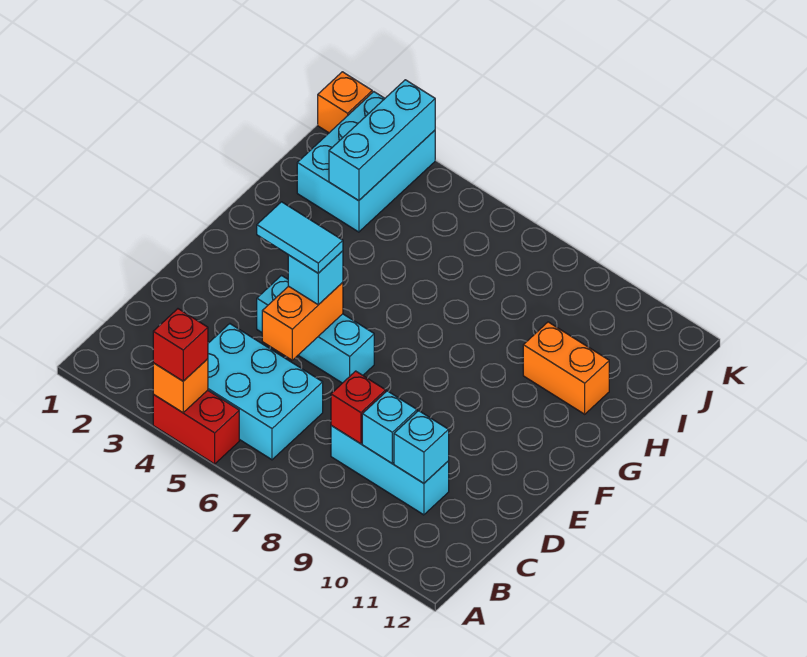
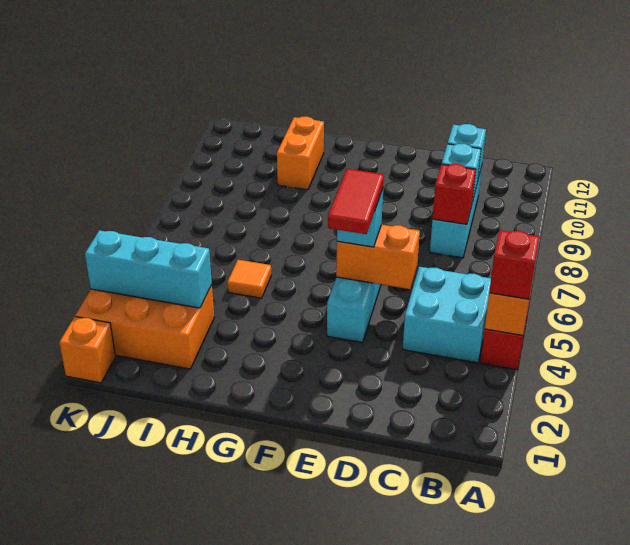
cyan 2x3 brick [208,324,323,460] -> cyan 2x2 brick [403,267,491,363]
cyan 1x2 tile [257,202,343,273] -> red 1x2 tile [328,169,384,234]
none -> orange 1x1 tile [227,260,271,298]
cyan 2x3 brick [297,92,435,232] -> orange 2x3 brick [75,285,214,369]

